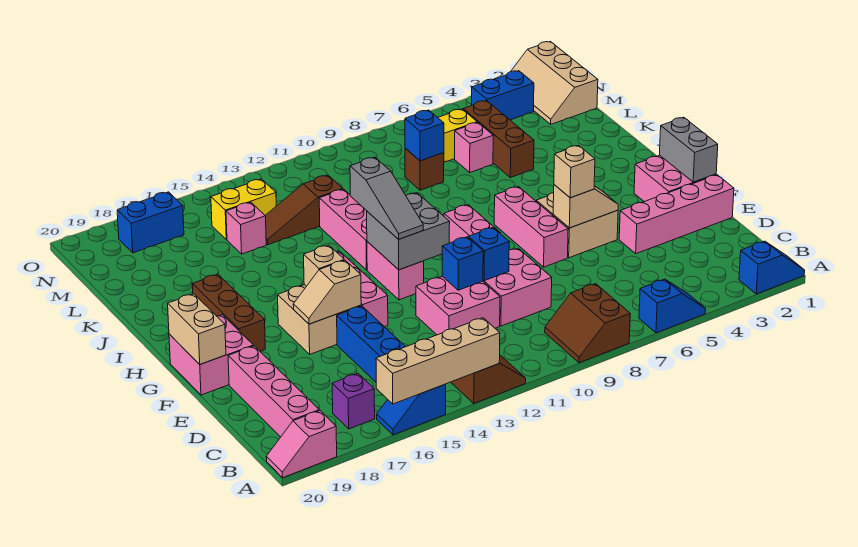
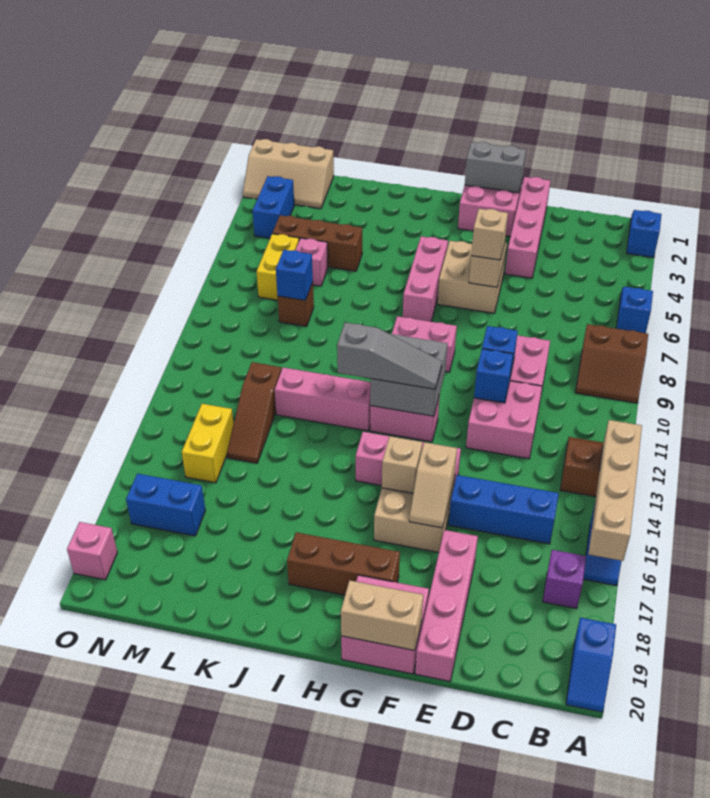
pink 1x2 slope [266,411,337,478] -> blue 1x2 slope [566,618,616,712]
pink 1x4 brick [228,346,319,437] -> pink 1x4 brick turned to [415,530,478,681]
pink 1x3 brick [494,187,568,267] -> pink 1x3 brick turned to [403,236,448,322]
pink 1x1 brick [226,202,266,254] -> pink 1x1 brick moved to [67,522,117,580]
blue 1x2 brick [117,192,184,253] -> blue 1x2 brick turned to [126,474,205,536]

